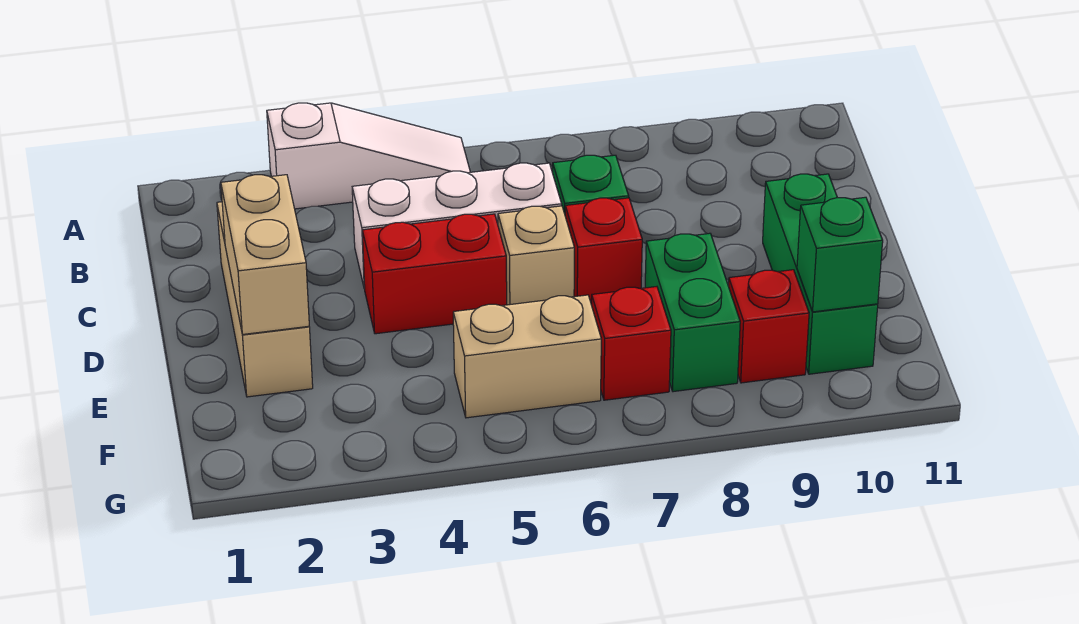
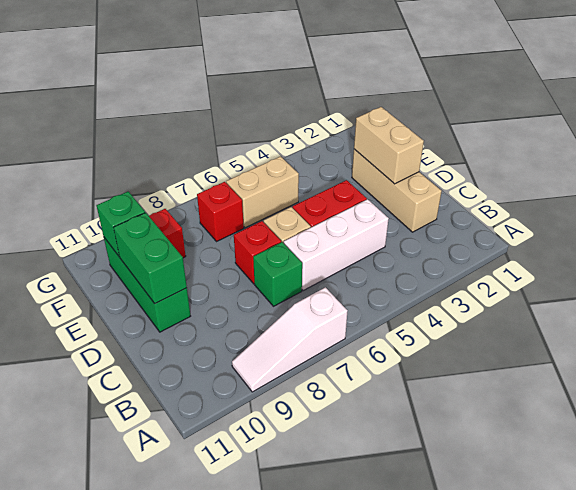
white 1x3 slope [267,103,470,209] -> white 1x3 slope moved to [232,287,347,392]
green 1x2 brick [645,233,740,392] -> green 1x2 brick moved to [114,213,187,304]

